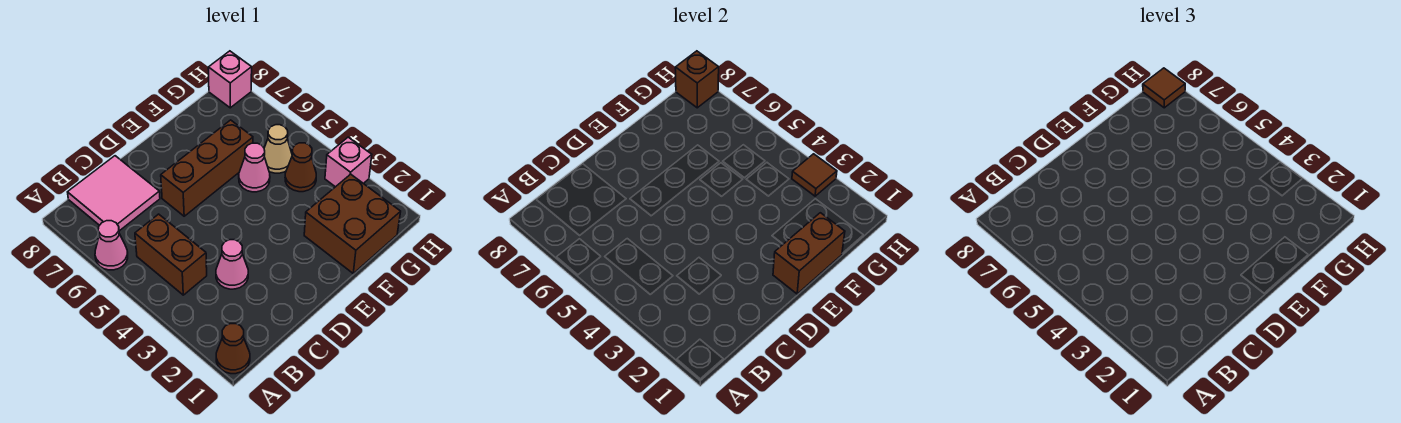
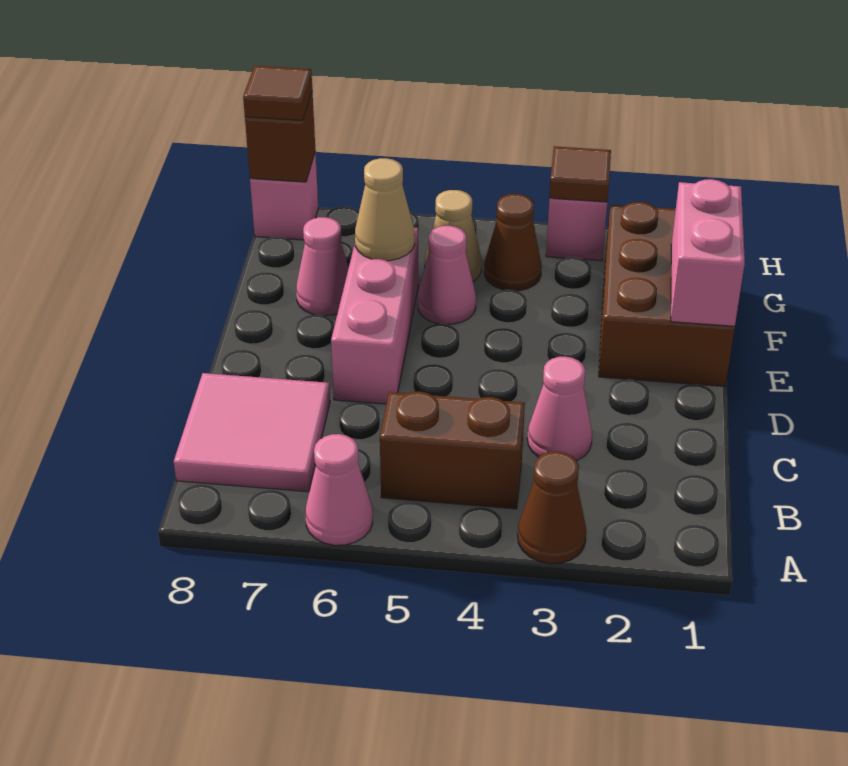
brown 1x1 cone [216,324,250,374] -> brown 1x1 cone moved to [518,451,587,564]
brown 1x3 brick [161,120,253,216] -> pink 1x3 brick [331,228,418,404]
brown 1x2 brick [773,213,845,294] -> pink 1x2 brick [671,179,745,326]
brown 2x2 brick [304,174,401,273] -> brown 2x3 brick [599,202,735,386]
none -> tan 1x1 cone [355,158,415,261]
none -> pink 1x1 cone [296,217,349,316]

